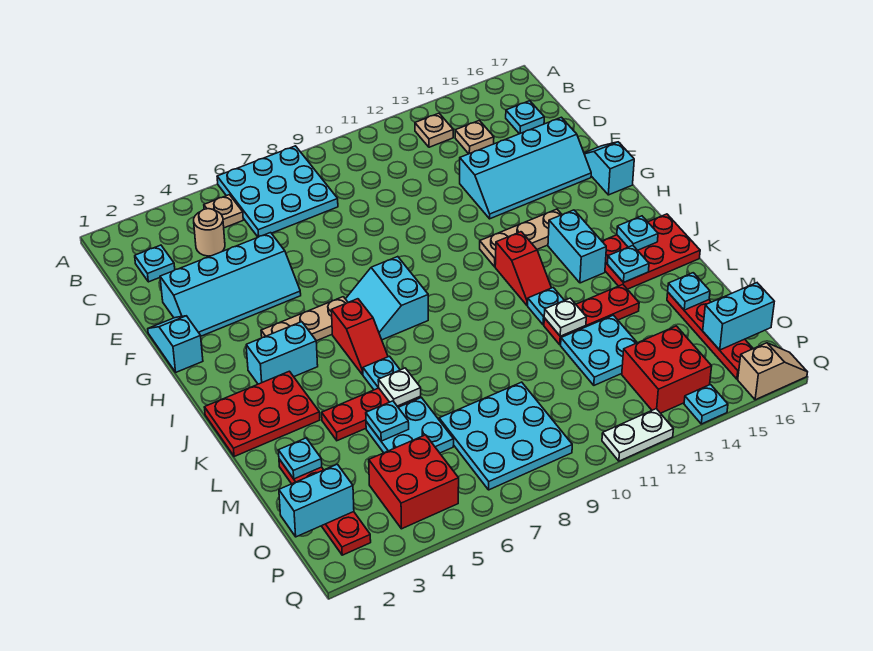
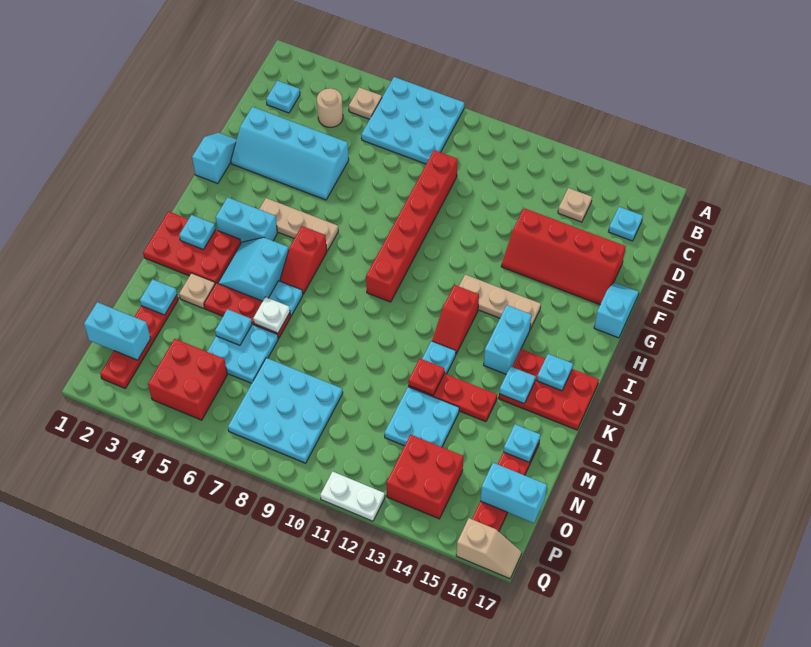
tan 1x1 plate [415,113,453,147] -> tan 1x1 plate moved to [179,273,215,308]
none -> red 1x6 brick [366,150,458,302]
cyan 2x4 slope [460,117,591,219] -> red 2x4 slope [501,208,626,304]
cyan 2x2 slope [346,257,428,340] -> cyan 2x2 slope moved to [218,237,289,301]
white 1x1 plate [544,298,586,336] -> red 1x1 plate [408,358,445,395]
cyan 1x1 plate [684,385,728,424] -> cyan 1x1 plate moved to [179,215,216,249]

